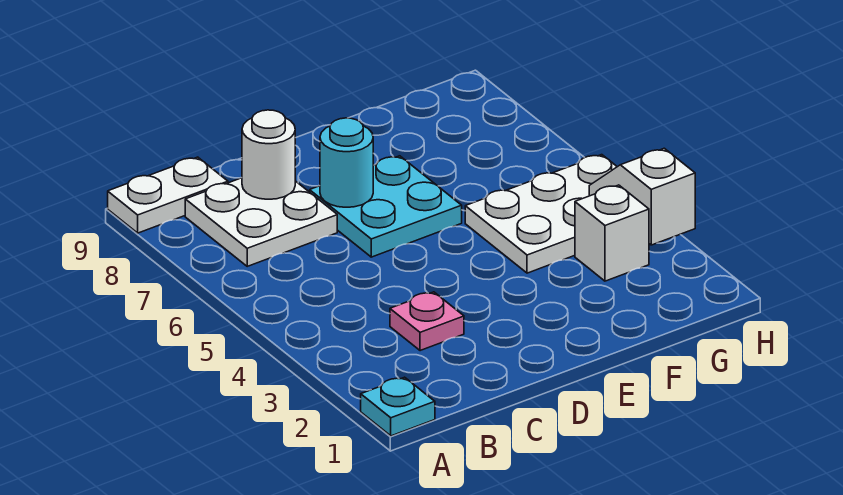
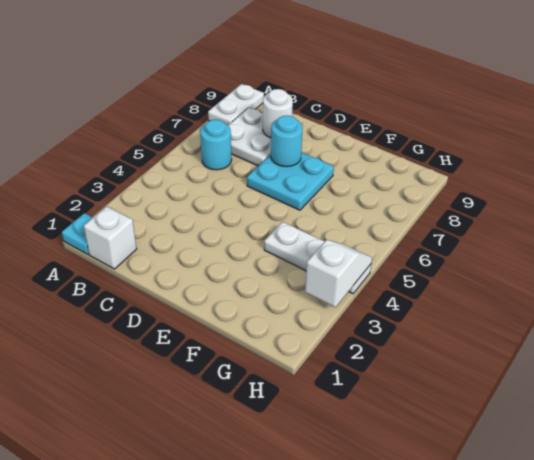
white 1x2 plate [108,157,228,233] -> white 1x2 plate turned to [208,84,264,125]
none -> cyan 1x1 round brick [200,120,232,170]
pink 1x1 plate [390,292,464,351] -> none
white 2x3 plate [465,155,617,273] -> white 1x3 plate [264,222,371,294]
white 1x1 brick [575,185,649,281] -> white 1x1 brick moved to [84,206,137,269]

